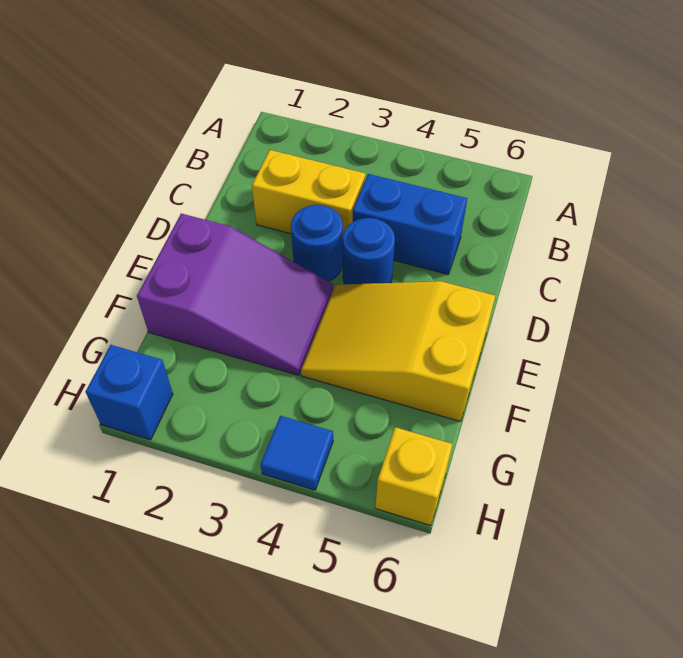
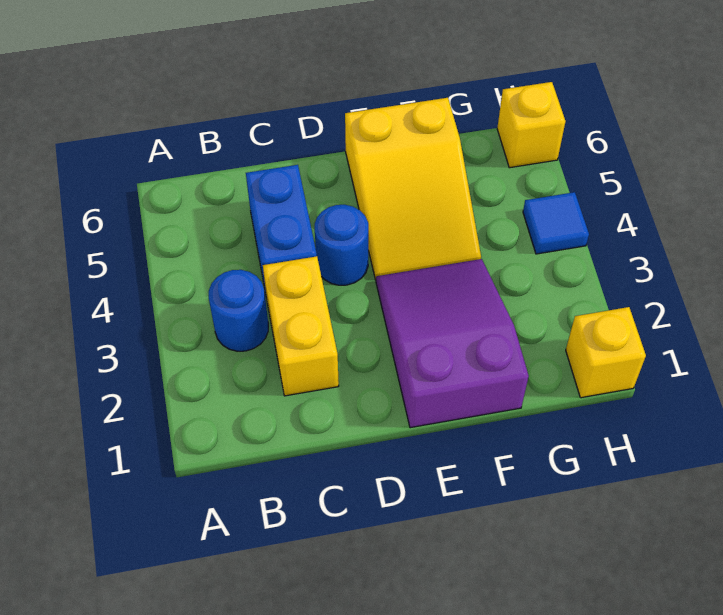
blue 1x1 round brick [291,205,343,281] -> blue 1x1 round brick moved to [209,270,268,351]
blue 1x1 brick [85,345,173,440] -> yellow 1x1 brick [566,307,646,398]

